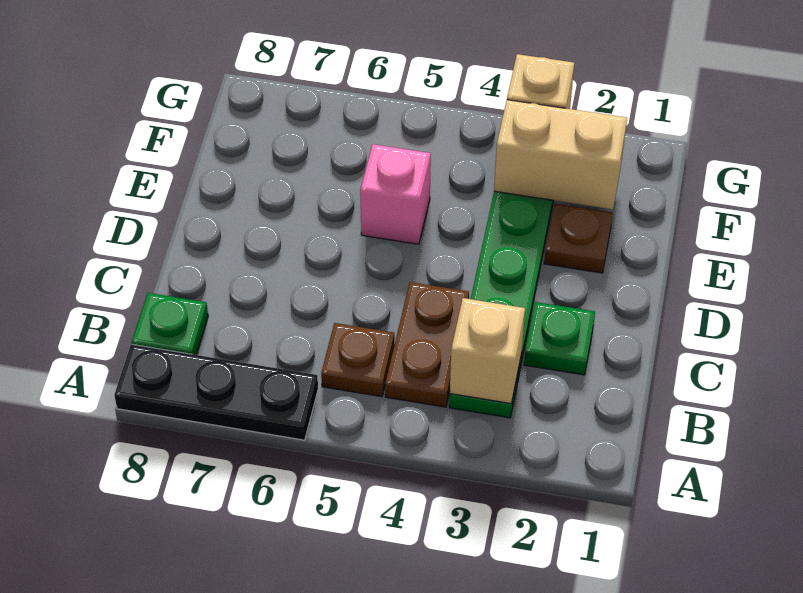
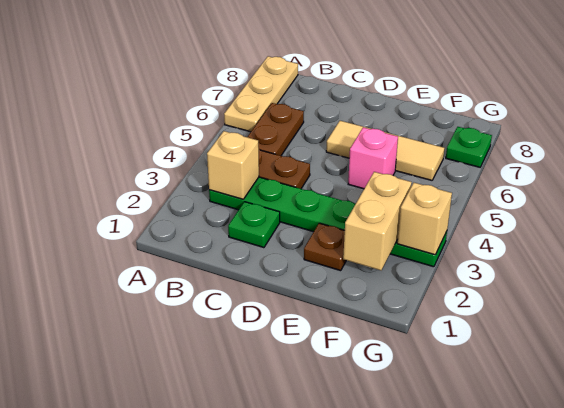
black 1x3 plate [114,344,318,440] -> tan 1x3 plate [224,56,298,132]
brown 1x1 plate [321,323,394,397] -> brown 1x2 plate [248,103,304,156]
green 1x1 plate [132,293,208,355] -> green 1x1 plate moved to [446,127,492,167]
none -> tan 1x3 tile [326,121,445,180]

